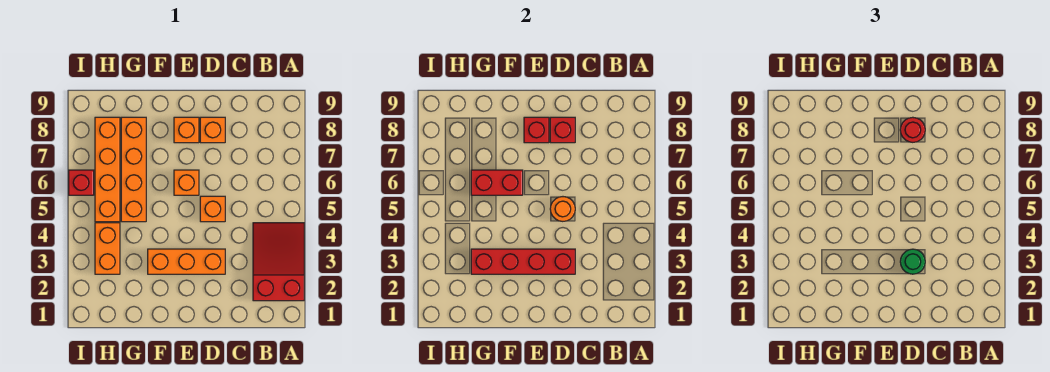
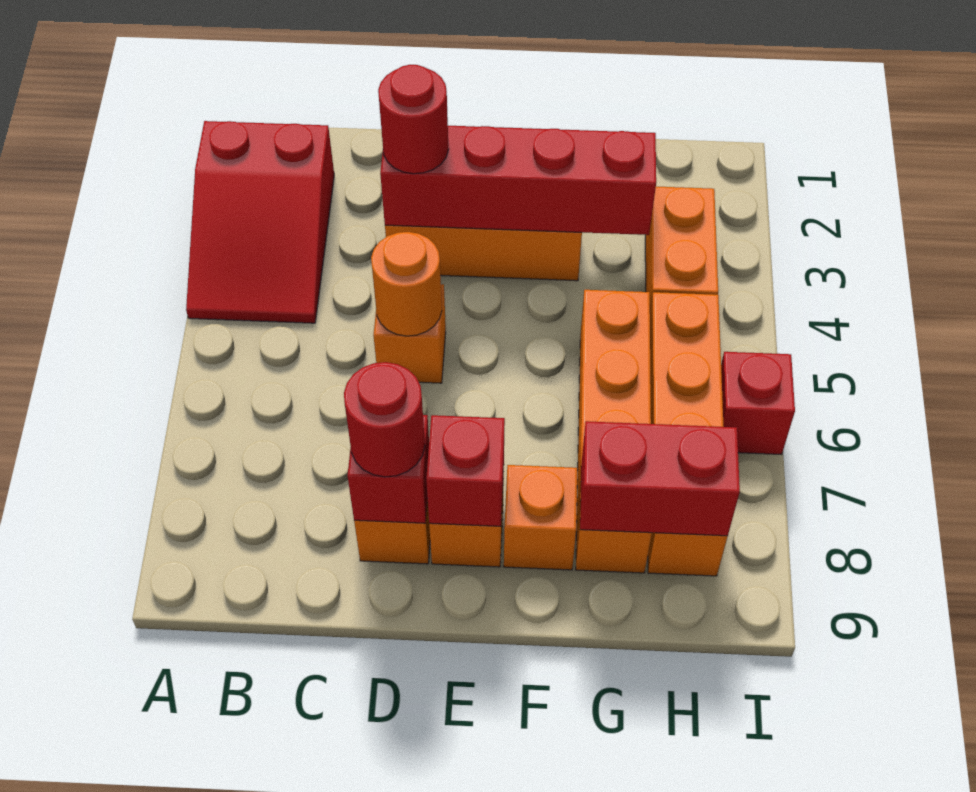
green 1x1 round brick [900,249,925,274] -> red 1x1 round brick [378,65,449,174]
orange 1x1 brick [174,170,199,195] -> orange 1x1 brick moved to [504,465,577,570]
red 1x2 brick [471,170,523,195] -> red 1x2 brick moved to [580,421,740,536]

